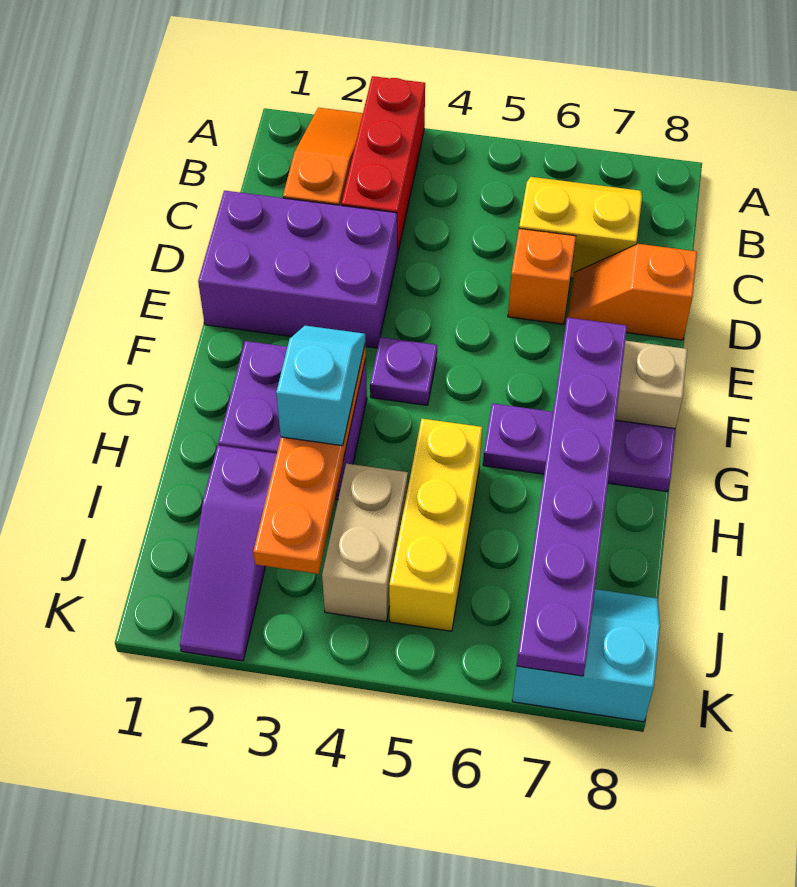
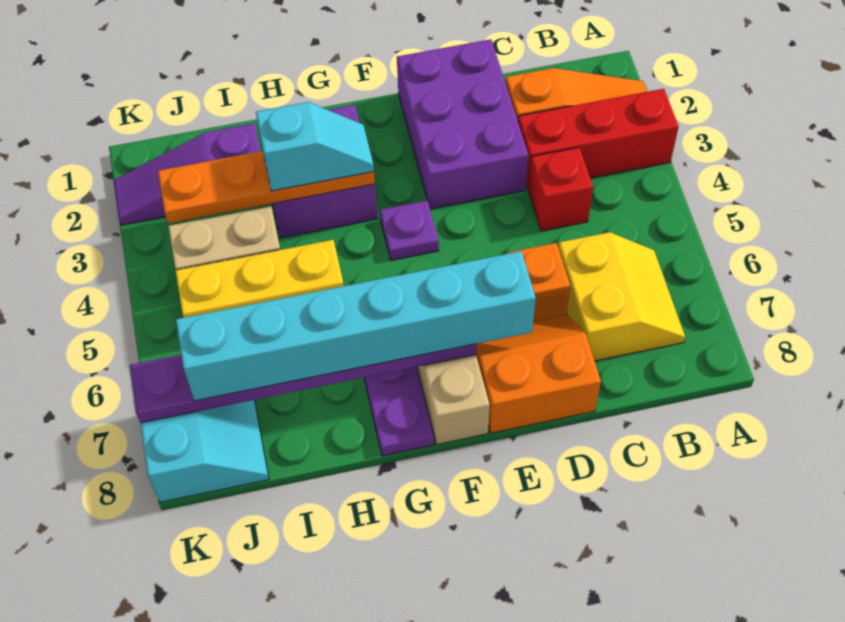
none -> red 1x1 brick [529,148,593,231]
orange 1x2 slope [568,244,697,340] -> orange 2x2 slope [476,315,601,433]
none -> cyan 1x6 brick [176,251,536,401]

